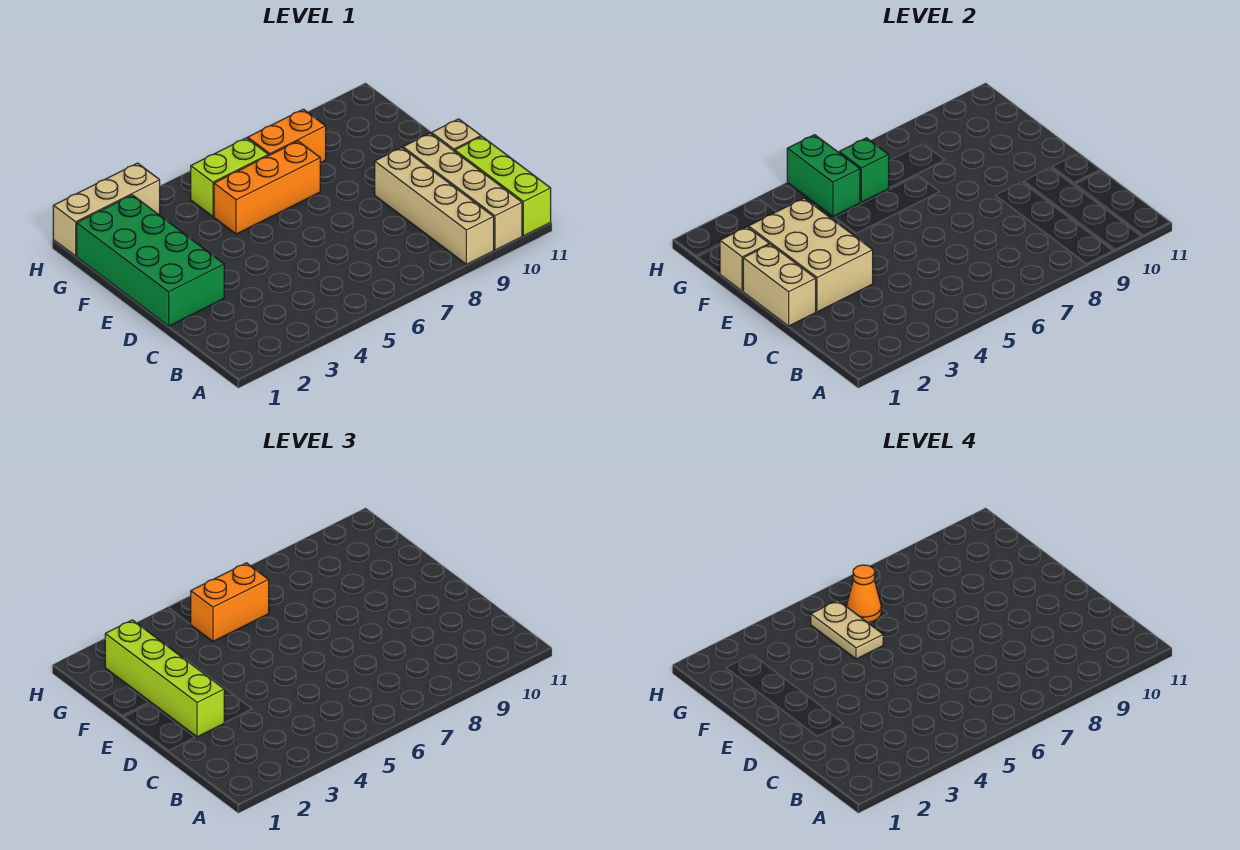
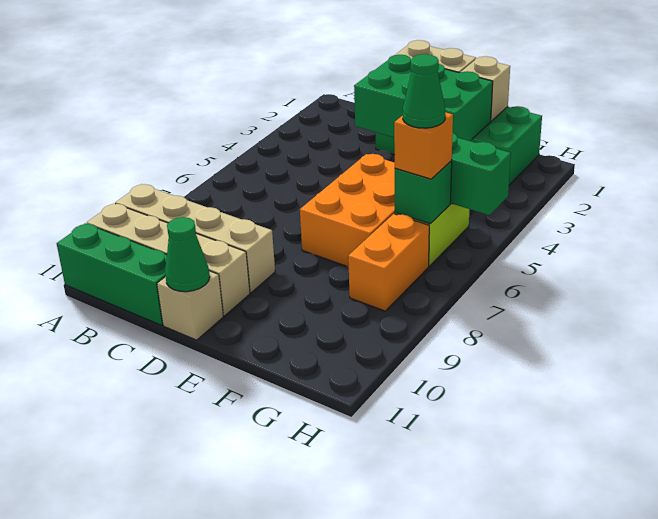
lime 1x3 brick [455,137,551,236] -> green 1x3 brick [57,223,167,325]
tan 2x3 brick [748,198,873,312] -> green 2x3 brick [354,55,493,141]
lime 1x4 brick [105,620,224,737] -> none
none -> green 1x1 cone [165,217,210,292]
orange 1x3 brick [214,141,320,234] -> orange 2x3 brick [300,154,395,267]
tan 1x2 plate [811,600,883,659] -> none
orange 1x2 brick [190,563,269,641] -> orange 1x1 brick [394,112,453,179]
orange 1x1 cone [847,565,881,623] -> green 1x1 cone [403,54,445,128]
tan 1x3 brick [53,163,160,256] -> none

